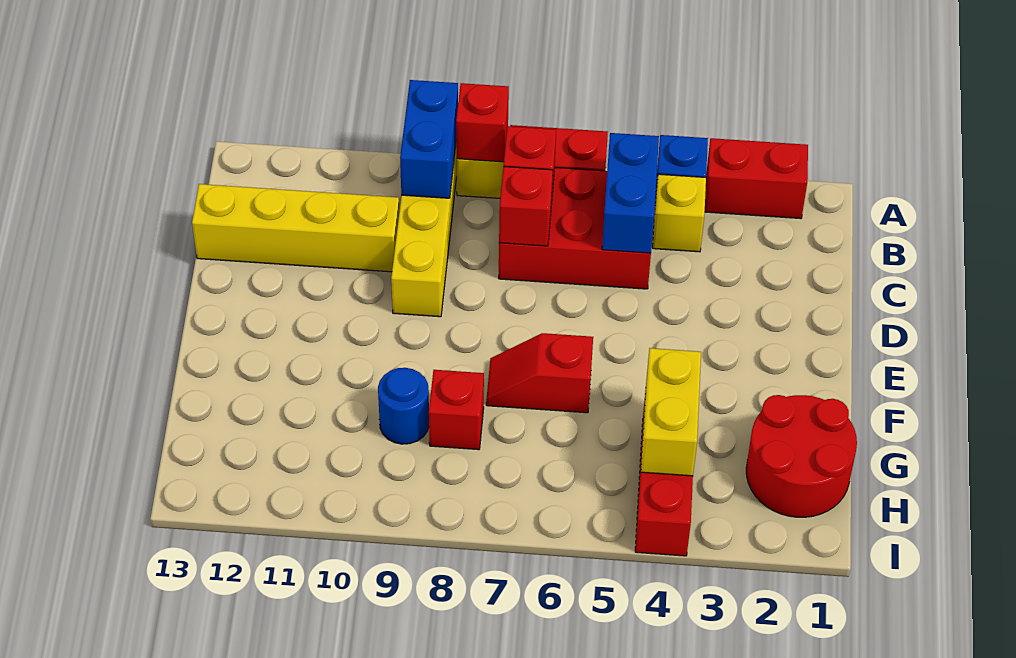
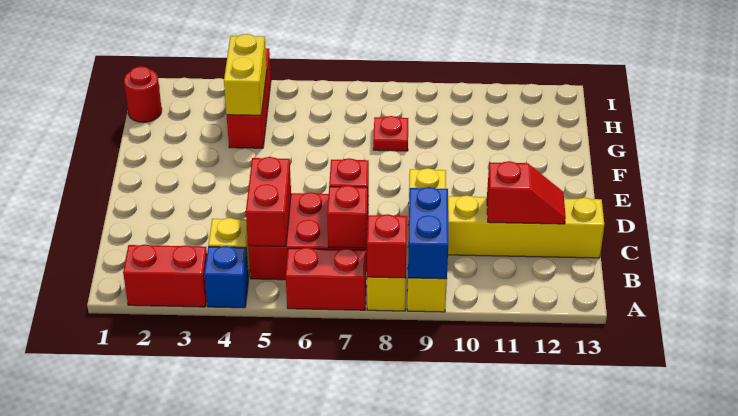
blue 1x2 brick [602,133,659,253] -> red 1x2 brick [246,157,291,246]
red 1x2 slope [486,333,593,413] -> red 1x2 slope moved to [487,161,566,224]
red 2x2 round brick [746,395,857,517] -> red 1x1 round brick [124,66,162,122]
red 1x1 brick [429,370,484,450] -> red 1x1 plate [373,116,408,151]
blue 1x1 round brick [378,368,429,444] -> none

